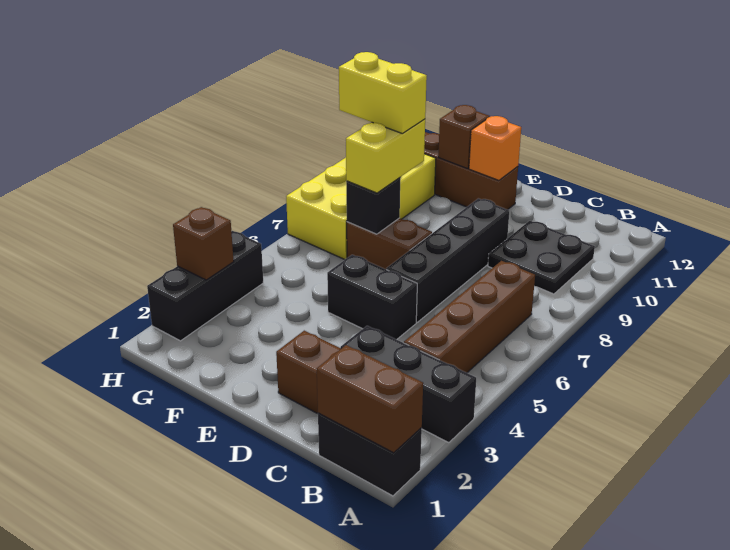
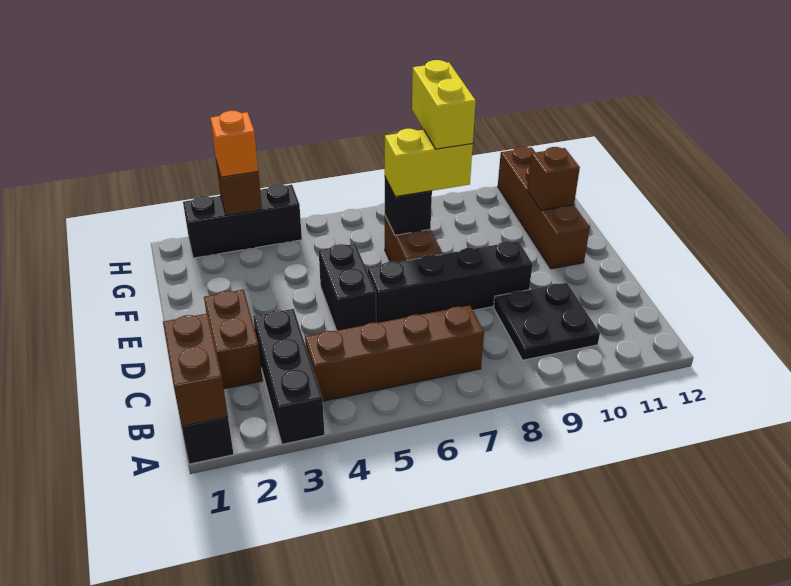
orange 1x1 brick [469,116,521,181] -> orange 1x1 brick moved to [210,111,258,177]
yellow 2x4 brick [286,154,436,260] -> none

